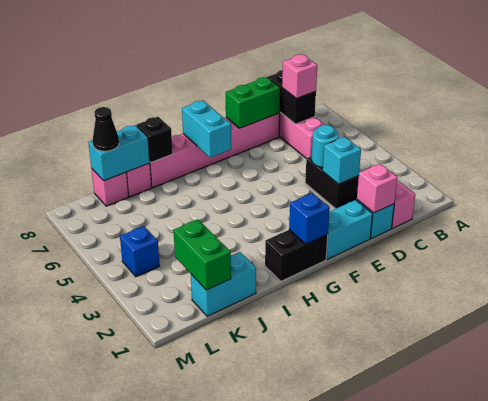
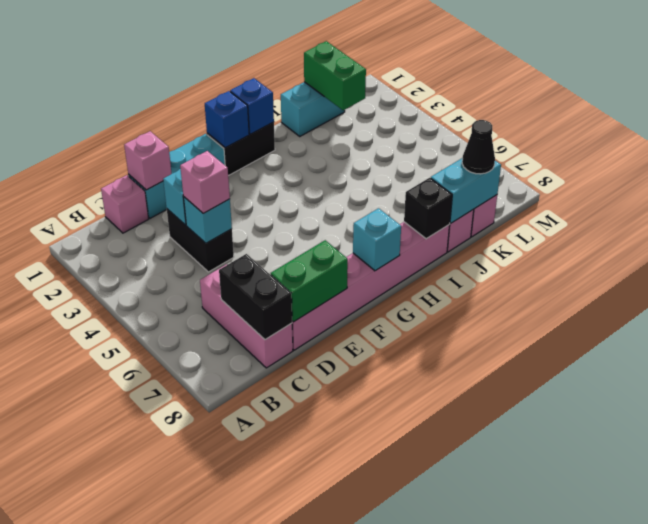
pink 1x1 brick [282,54,317,99] -> pink 1x1 brick moved to [180,151,230,213]
cyan 1x1 round brick [312,125,339,167] -> cyan 1x1 brick [184,197,232,243]
cyan 1x2 brick [182,100,231,158] -> cyan 1x1 brick [353,208,401,271]
blue 1x1 brick [120,226,160,277] -> blue 1x1 brick moved to [230,78,274,134]

